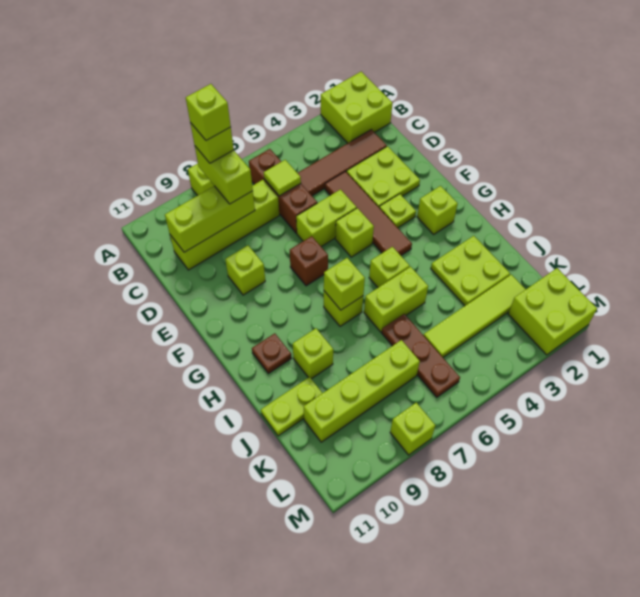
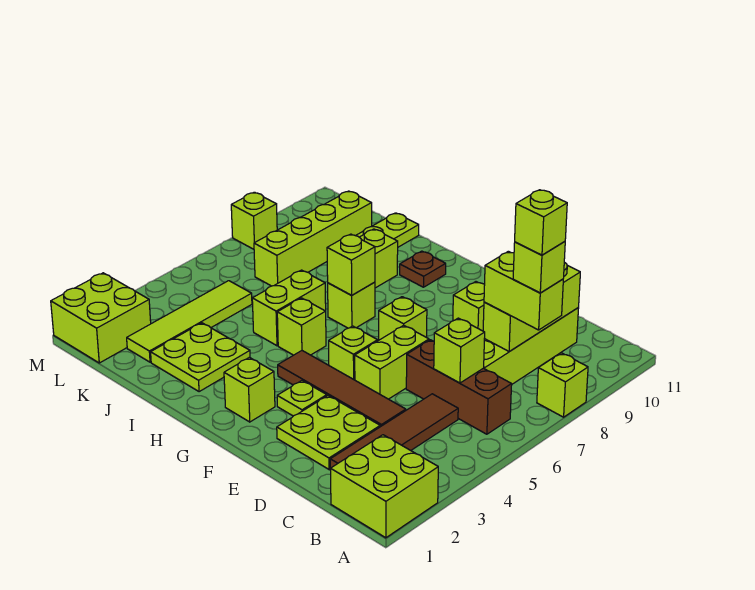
lime 1x1 tile [264,160,301,196] -> lime 1x1 brick [434,318,485,383]
brown 1x1 brick [290,236,328,286] -> lime 1x1 brick [379,297,427,340]
brown 1x3 plate [382,314,460,397] -> none

